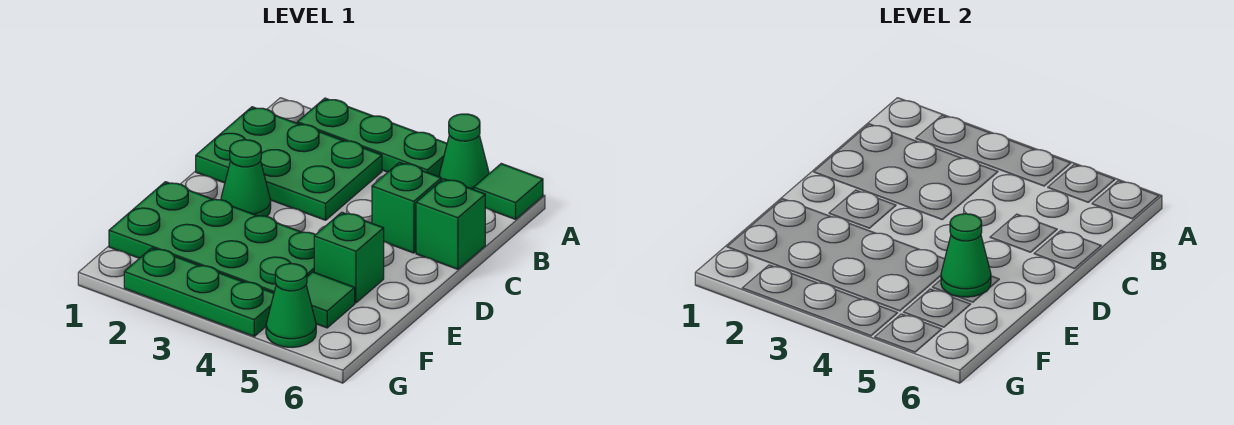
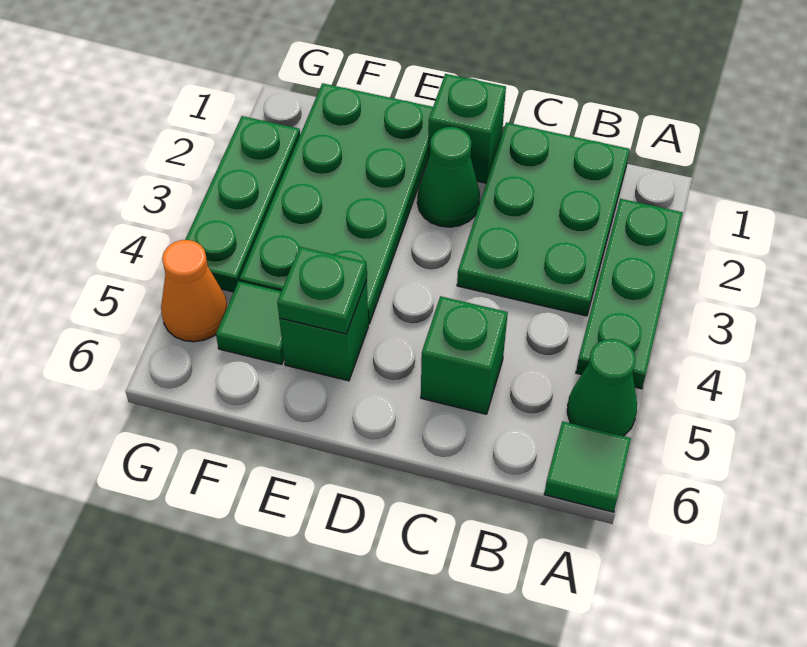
green 1x1 brick [416,179,485,269] -> green 1x1 brick moved to [428,74,506,183]
green 1x1 cone [941,214,991,297] -> green 1x1 plate [277,247,367,334]
green 1x1 cone [266,264,316,348] -> orange 1x1 cone [161,240,227,342]

